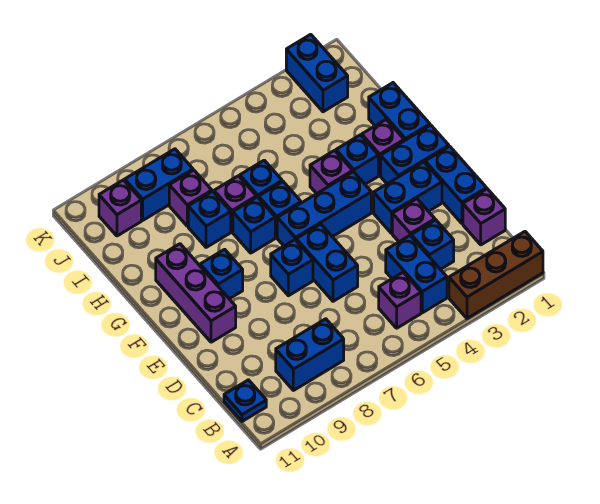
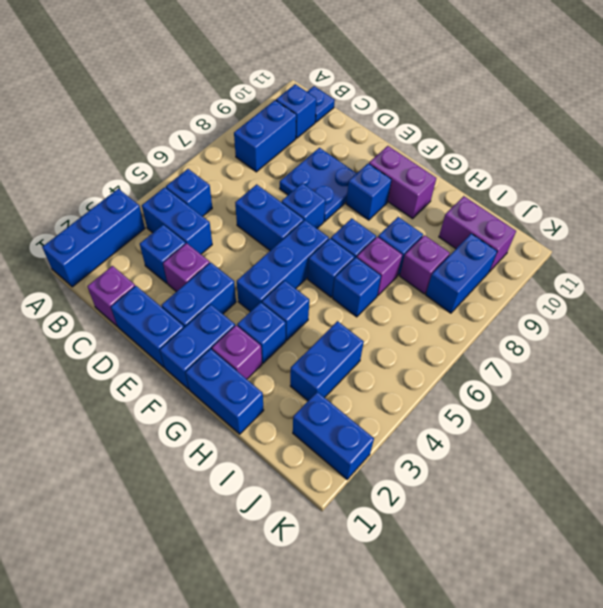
brown 1x3 brick [449,232,543,318] -> blue 1x3 brick [42,189,145,287]
purple 1x1 brick [379,272,421,328] -> blue 1x1 brick [166,169,212,216]
none -> blue 1x1 brick [276,84,316,138]
none -> blue 2x2 plate [280,148,357,221]
purple 1x3 brick [156,244,236,342] -> purple 1x2 brick [369,146,436,219]
purple 1x1 brick [310,150,353,194] -> blue 1x1 brick [262,280,309,341]
none -> blue 1x2 brick [290,321,364,401]
purple 1x1 brick [99,180,141,236] -> purple 1x2 brick [439,196,516,272]

